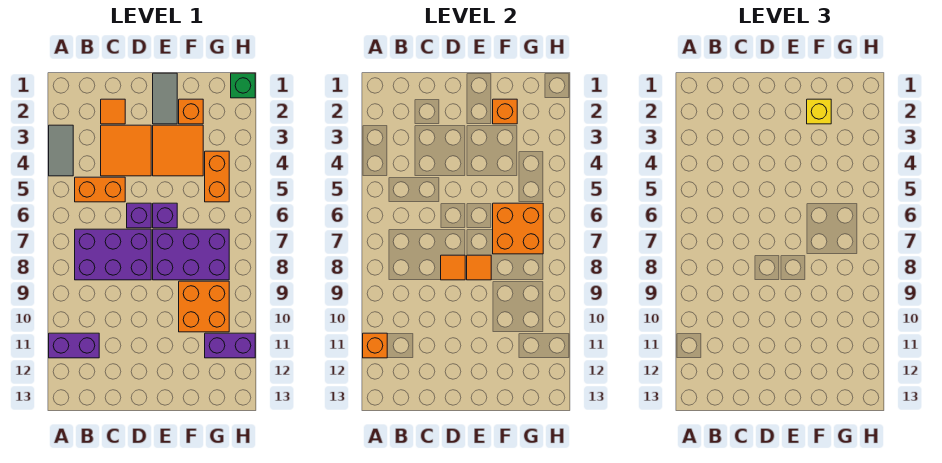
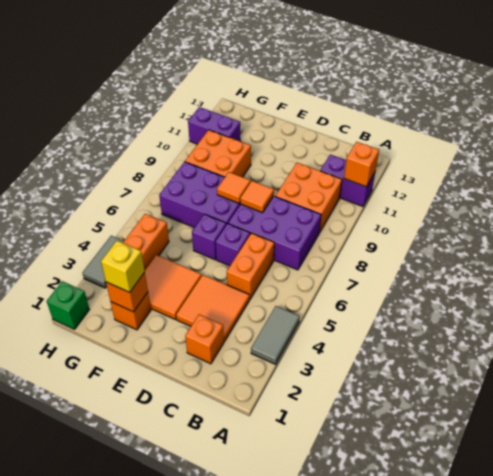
orange 1x2 brick [75,177,125,202] -> orange 1x2 brick turned to [227,233,274,299]
orange 1x1 tile [101,99,125,124] -> orange 1x1 brick [185,315,224,364]
grey 1x2 tile [153,73,177,124] -> grey 1x2 tile moved to [82,236,124,288]
orange 2x2 brick [493,203,543,254] -> orange 2x2 brick moved to [275,163,342,232]

